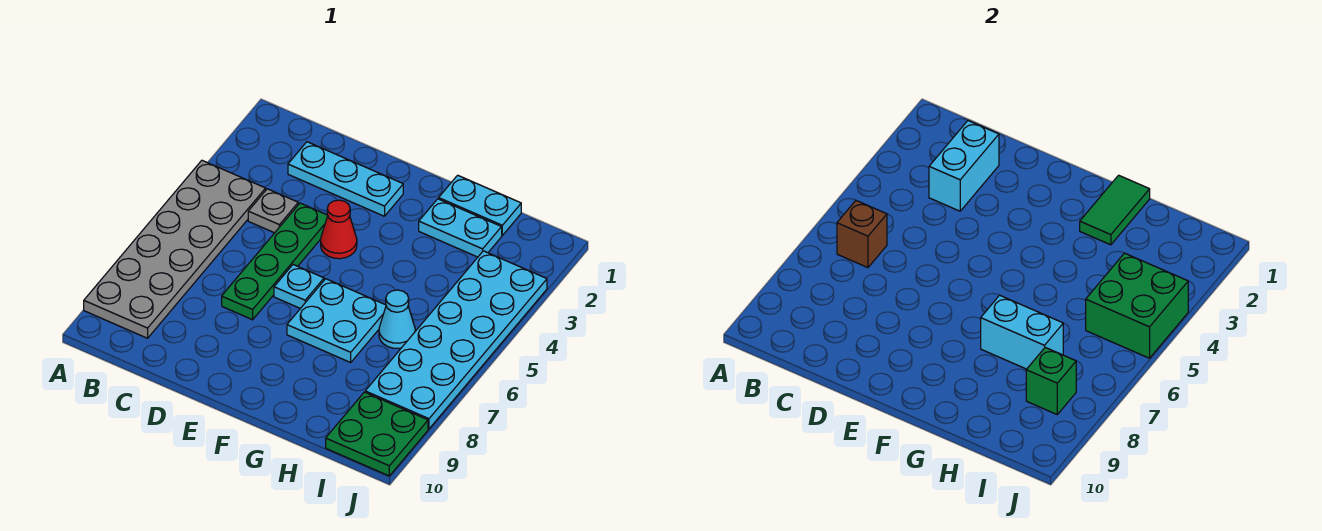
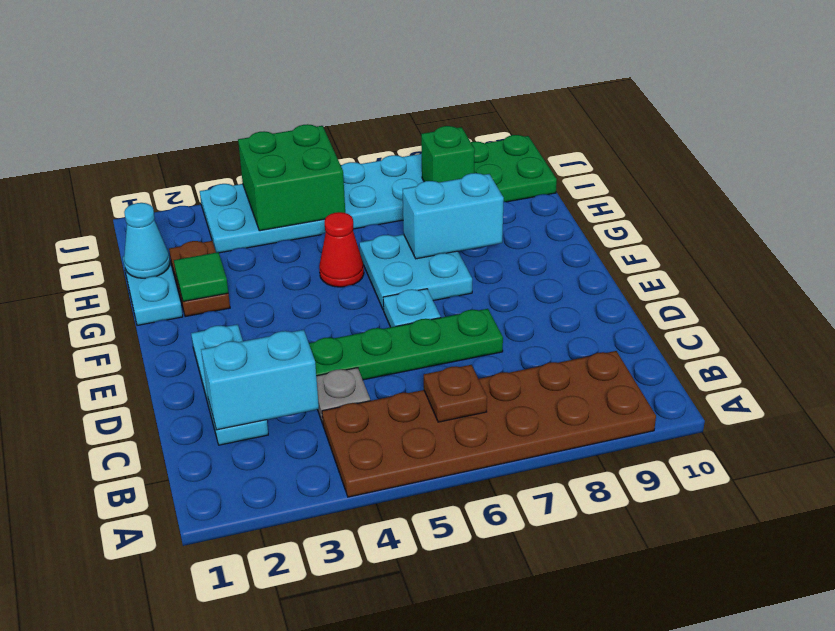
grey 2x6 plate [84,160,266,338] -> brown 2x6 plate [322,351,656,497]
brown 1x1 brick [837,201,887,268] -> brown 1x1 plate [424,365,487,422]
red 1x1 cone [321,200,357,259] -> red 1x1 cone moved to [319,212,364,287]
green 1x2 tile [1080,175,1150,245] -> green 1x1 tile [174,252,228,302]
cyan 1x2 plate [419,199,502,257] -> brown 1x2 plate [169,241,230,317]
cyan 1x2 brick [981,295,1063,369] -> cyan 1x2 brick turned to [403,173,504,259]
cyan 1x1 cone [379,290,415,349] -> cyan 1x1 cone moved to [124,203,170,278]

